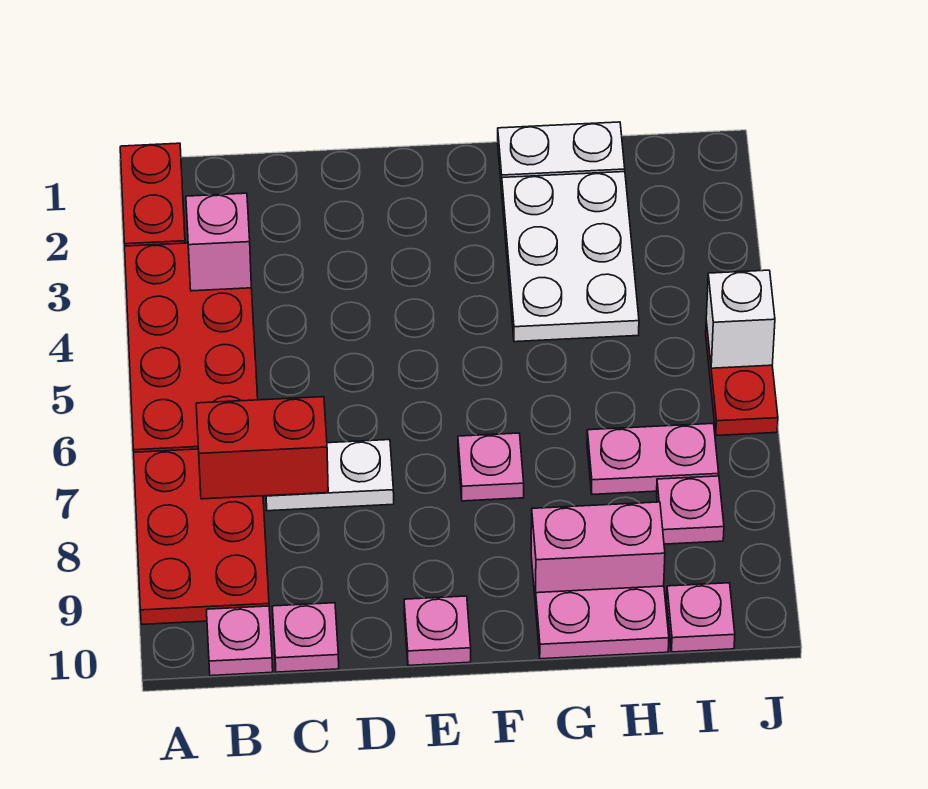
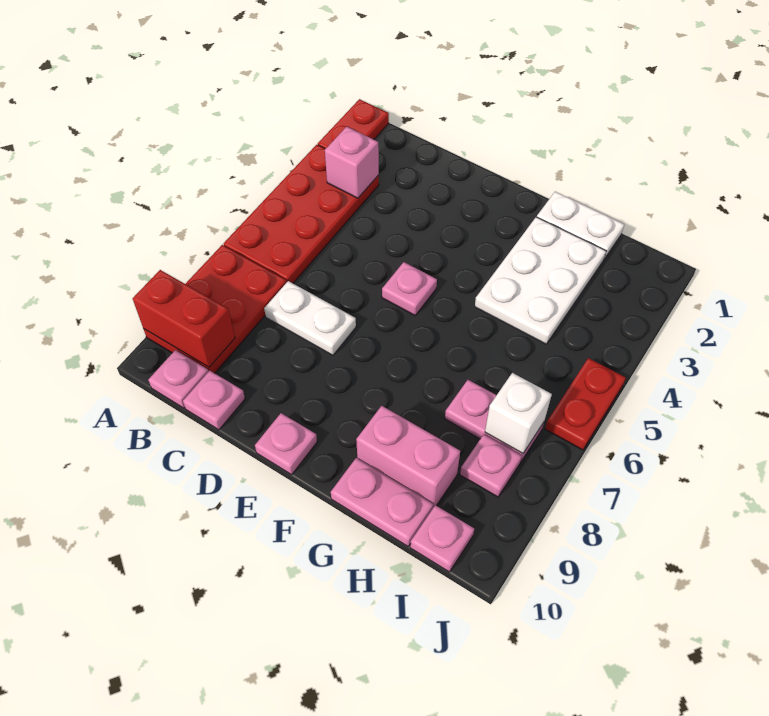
red 1x2 brick [196,397,328,499] -> red 1x2 brick moved to [133,270,235,367]
pink 1x1 plate [458,433,524,501] -> pink 1x1 plate moved to [382,262,437,315]
white 1x1 brick [706,270,775,368] -> white 1x1 brick moved to [485,373,552,454]

